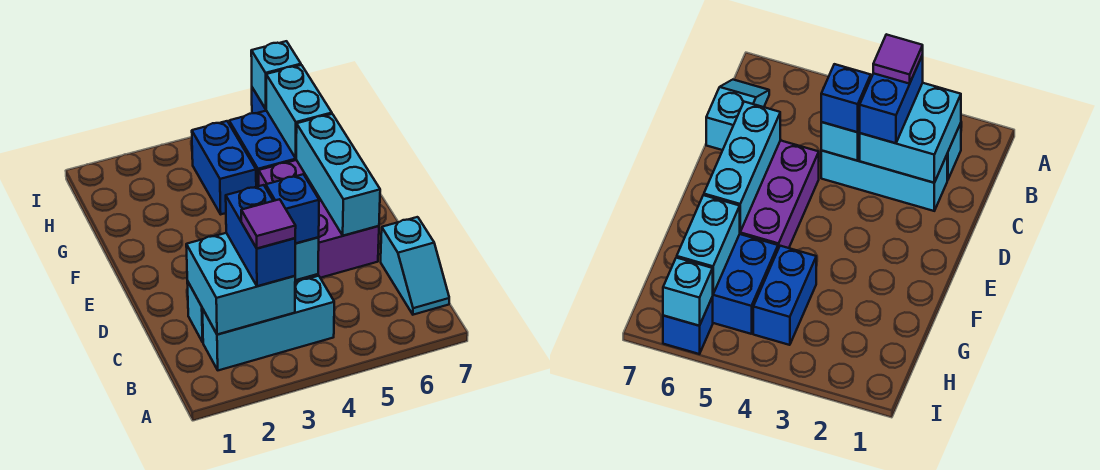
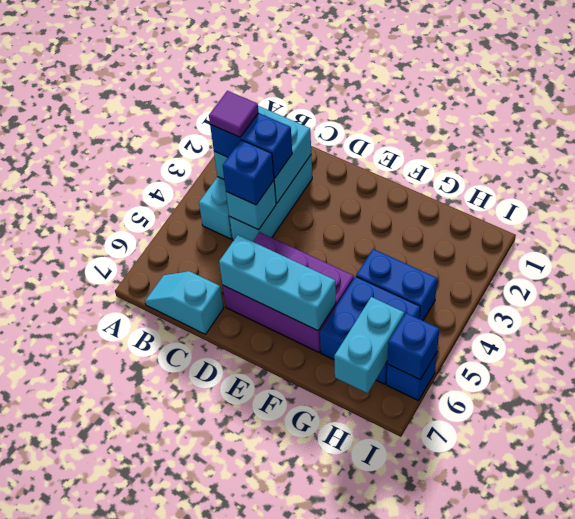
cyan 1x2 brick [266,65,332,158] -> cyan 1x2 brick turned to [334,297,404,393]
cyan 1x1 brick [251,41,301,109] -> blue 1x1 brick [388,313,439,379]

